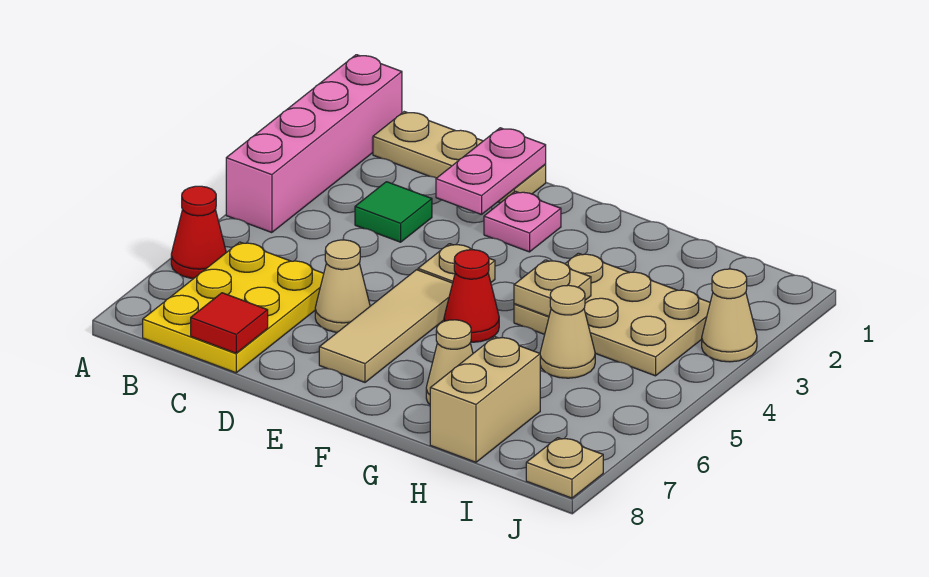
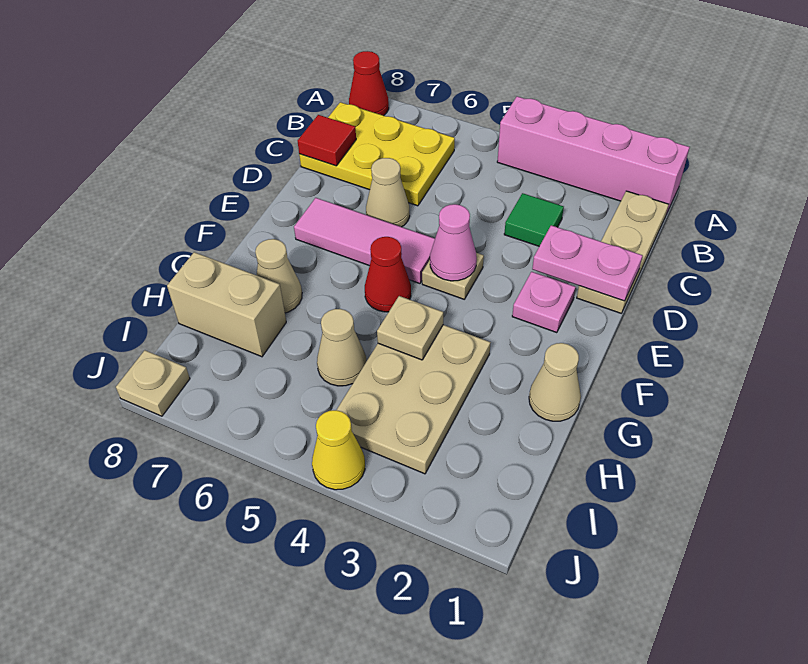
red 1x1 cone [171,186,226,279] -> red 1x1 cone moved to [349,51,389,116]
none -> pink 1x1 cone [430,204,477,281]
tan 1x3 tile [319,270,453,382] -> pink 1x3 tile [294,198,435,284]
tan 1x1 cone [702,269,757,362] -> tan 1x1 cone moved to [529,343,581,421]
none -> yellow 1x1 cone [312,410,365,490]

